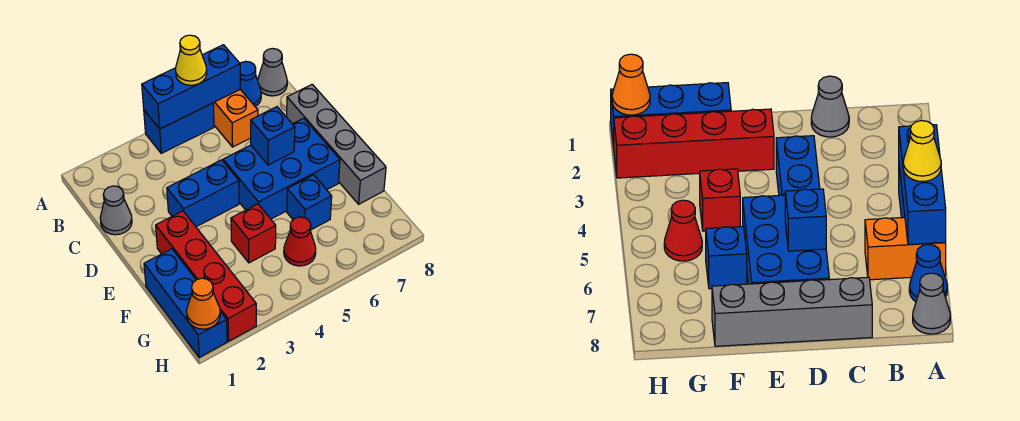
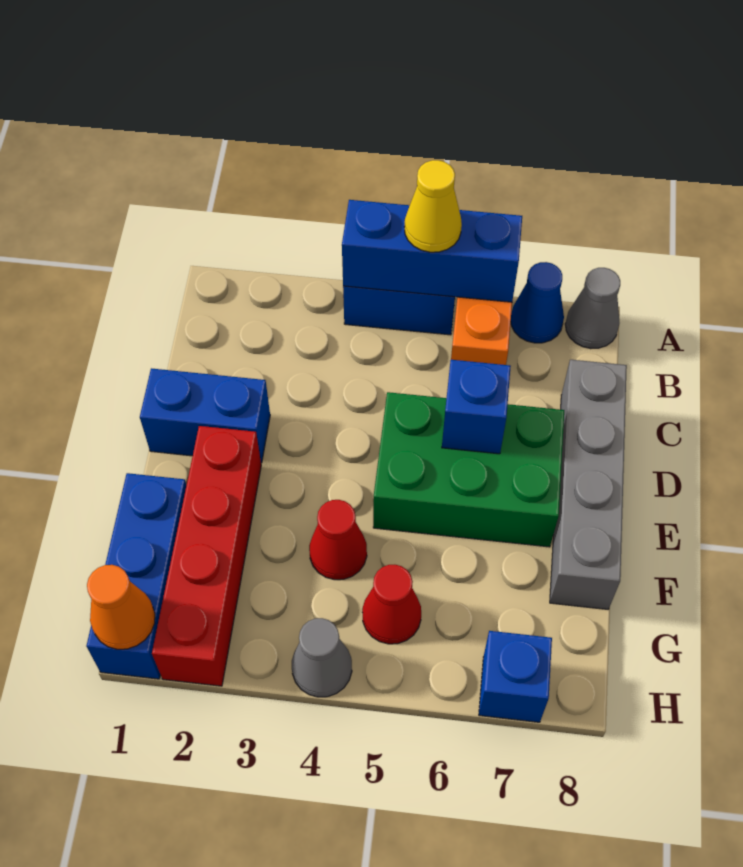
grey 1x1 cone [100,186,132,235] -> grey 1x1 cone moved to [292,618,352,697]
blue 1x2 brick [167,160,239,227] -> blue 1x2 brick moved to [140,368,270,463]
blue 2x3 brick [223,118,340,219] -> green 2x3 brick [373,392,564,547]
red 1x1 brick [231,204,276,263] -> red 1x1 cone [309,500,367,580]
blue 1x1 brick [287,175,332,230] -> blue 1x1 brick moved to [479,631,552,722]

